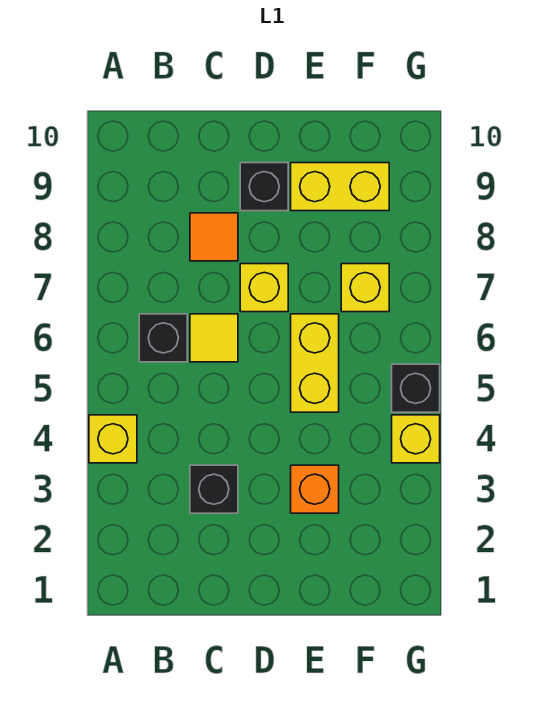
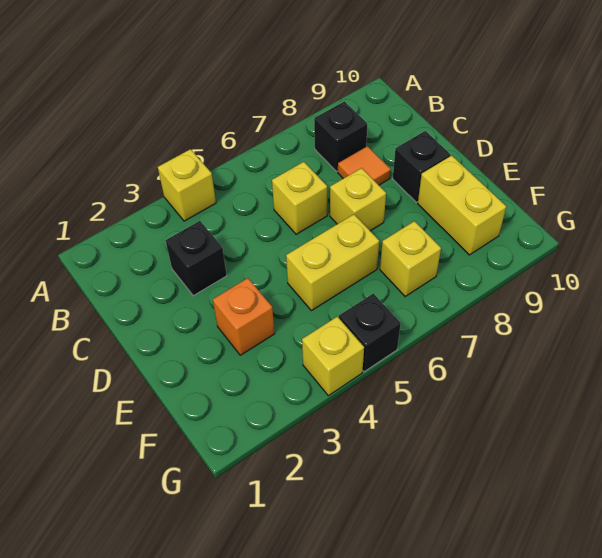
black 1x1 brick [139,314,187,362] -> black 1x1 brick moved to [314,101,367,171]
yellow 1x1 tile [190,314,238,362] -> yellow 1x1 brick [272,162,327,234]

